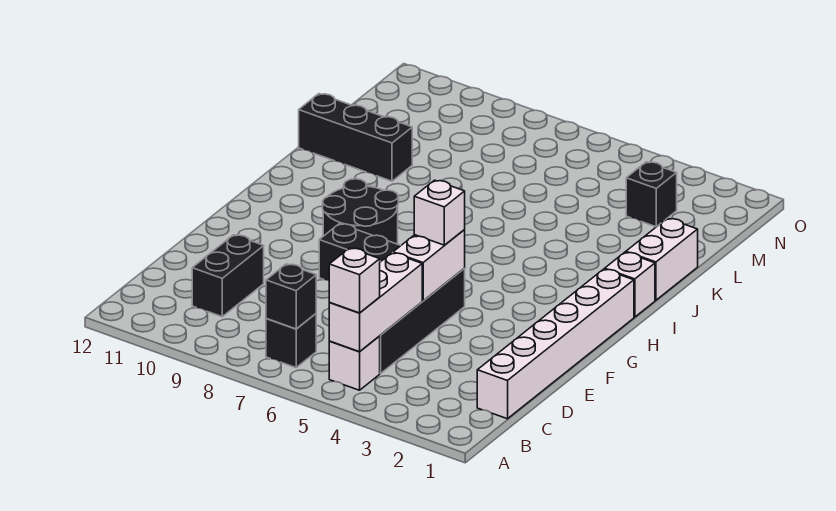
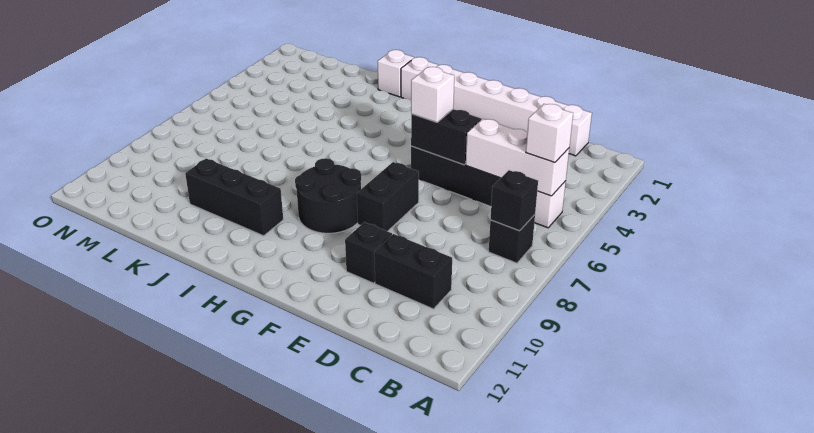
white 1x2 brick [393,230,465,301] -> black 1x2 brick [411,109,481,165]
white 1x2 brick [626,218,698,300] -> white 1x1 brick [378,50,414,97]
black 1x3 brick [299,94,412,181] -> black 1x3 brick turned to [185,159,283,236]
black 1x1 brick [626,162,677,227] -> black 1x1 brick moved to [345,222,392,283]

